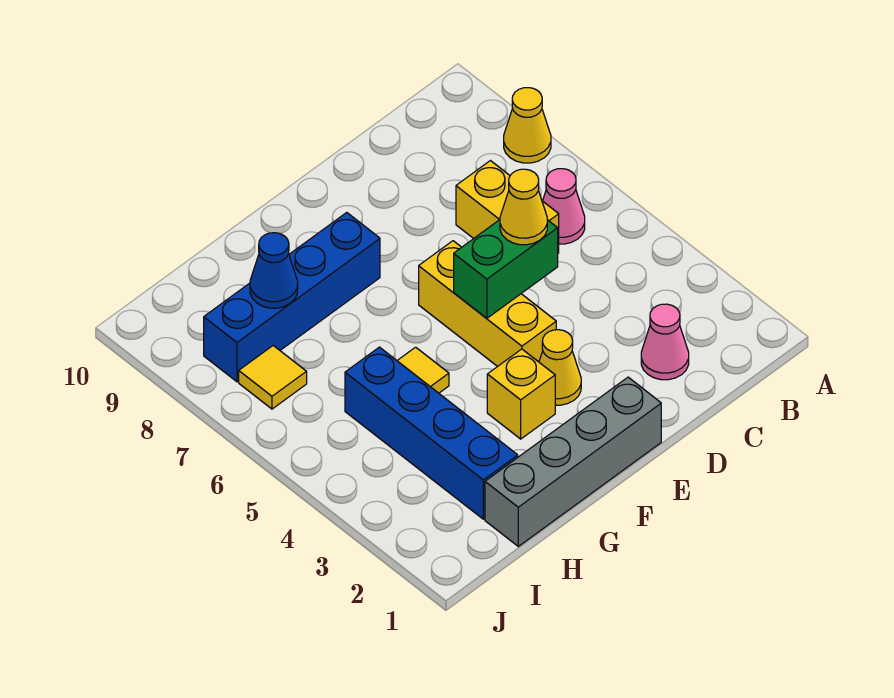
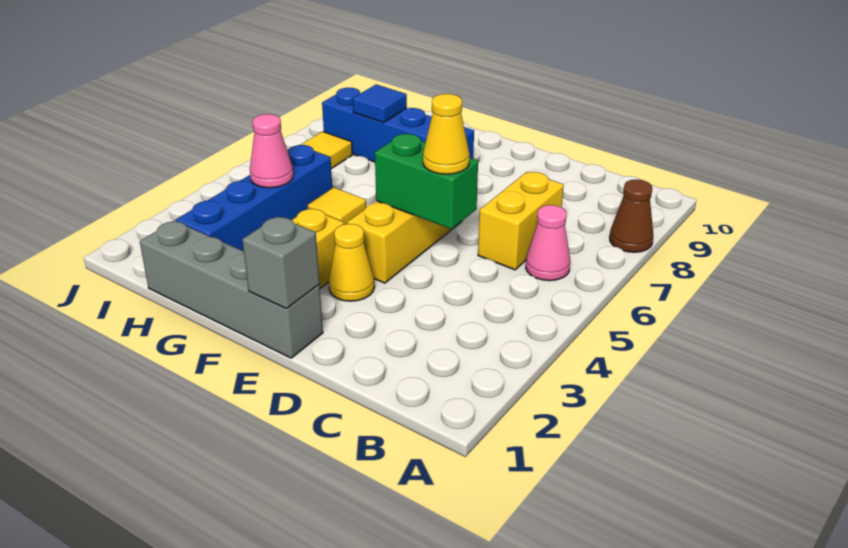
yellow 1x1 cone [504,88,551,163] -> brown 1x1 cone [610,179,653,252]
pink 1x1 cone [641,304,689,380] -> pink 1x1 cone moved to [250,114,293,188]
none -> grey 1x1 brick [242,216,319,309]
blue 1x1 cone [250,233,298,308] -> blue 1x1 tile [353,85,407,123]

